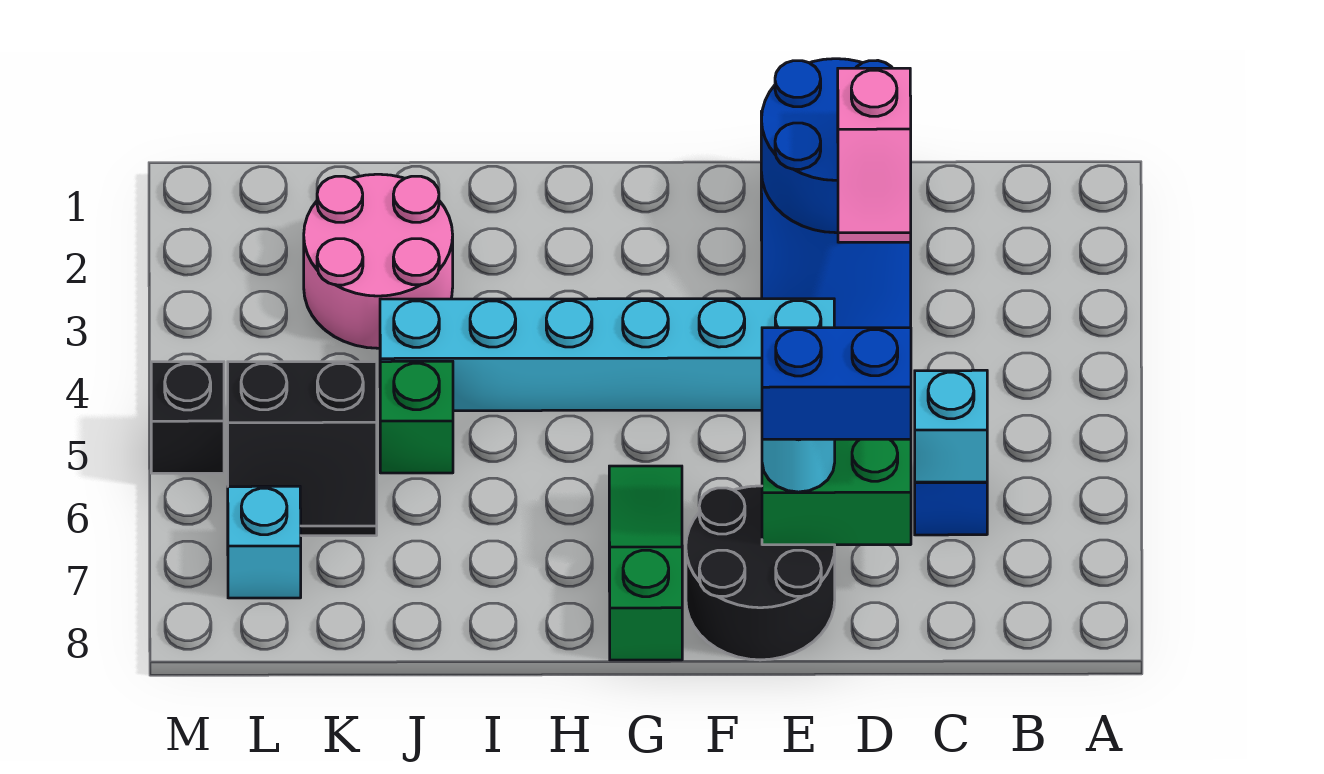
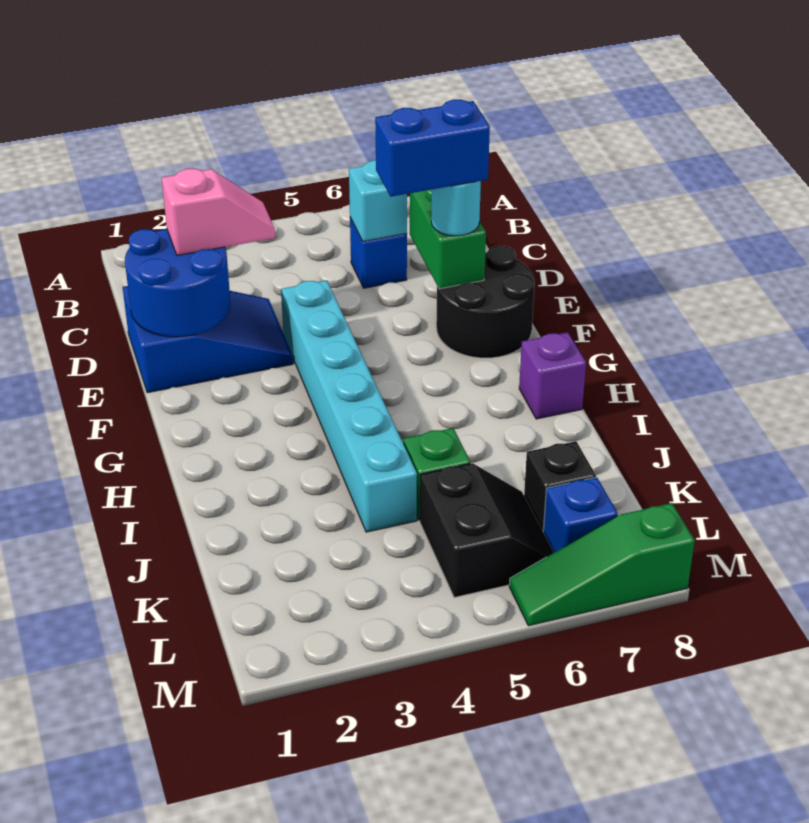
blue 1x2 brick [762,328,911,439] -> blue 1x2 brick turned to [375,100,490,197]
green 1x3 slope [609,466,682,660] -> green 1x3 slope moved to [509,503,695,626]
none -> purple 1x1 brick [519,332,586,419]
pink 2x2 round brick [304,174,453,348] -> none
cyan 1x1 brick [228,486,301,598] -> blue 1x1 brick [543,477,618,552]
black 1x1 brick [151,362,224,473] -> black 1x1 brick moved to [524,441,596,531]

